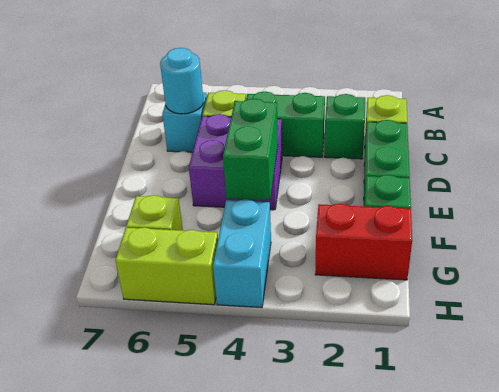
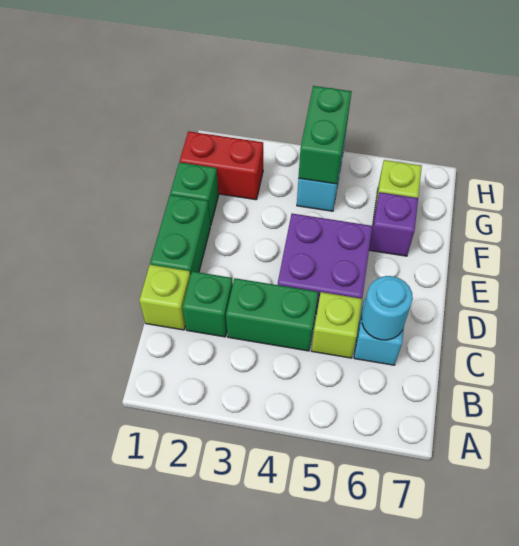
green 1x2 brick [223,99,278,200] -> green 1x2 brick moved to [299,86,352,184]
none -> purple 1x1 brick [369,192,418,256]
lime 1x2 brick [115,227,218,305] -> none

